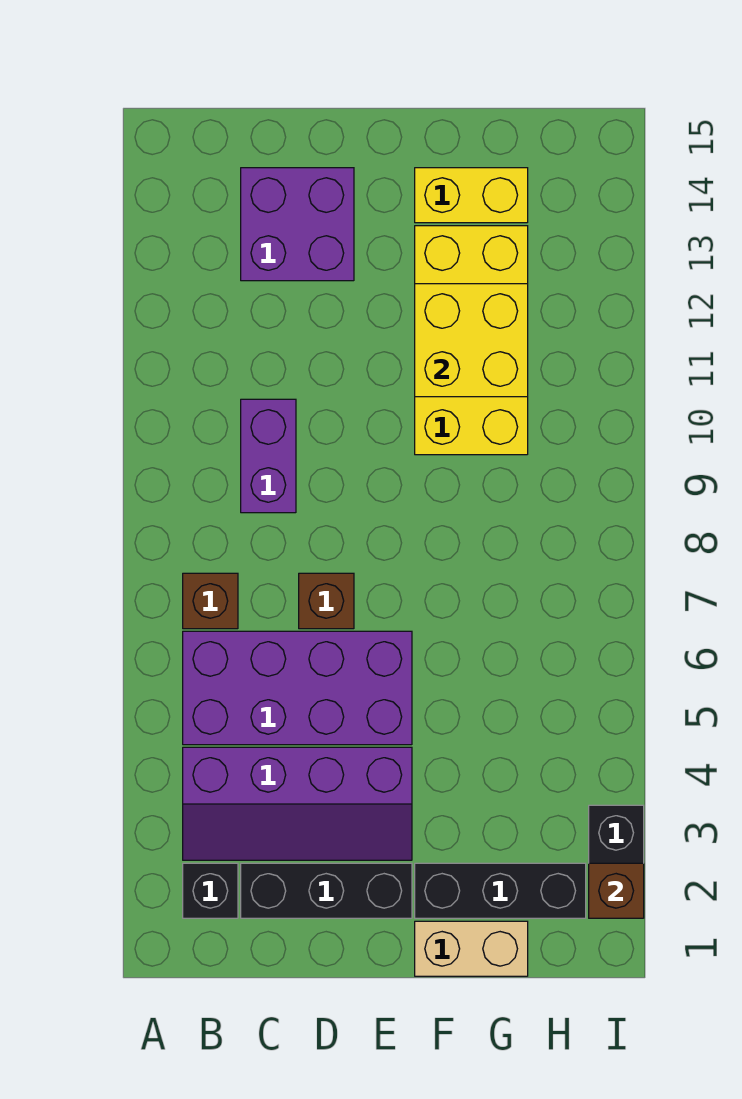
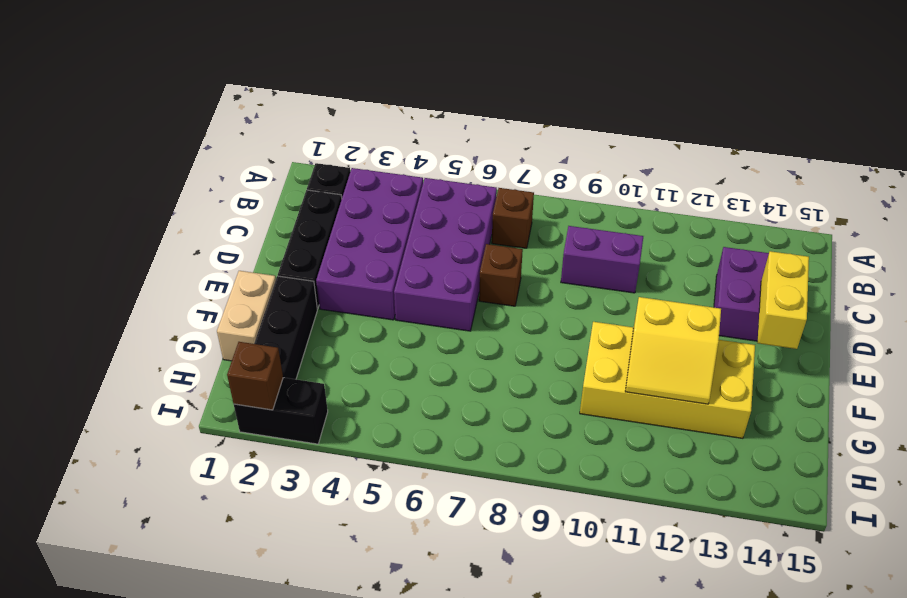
purple 2x4 slope [183,747,412,860] -> purple 2x4 brick [316,168,423,320]
yellow 2x2 brick [415,284,528,397] -> yellow 2x2 slope [625,297,721,404]
yellow 1x2 brick [415,168,528,223] -> yellow 1x2 brick moved to [757,251,809,349]

